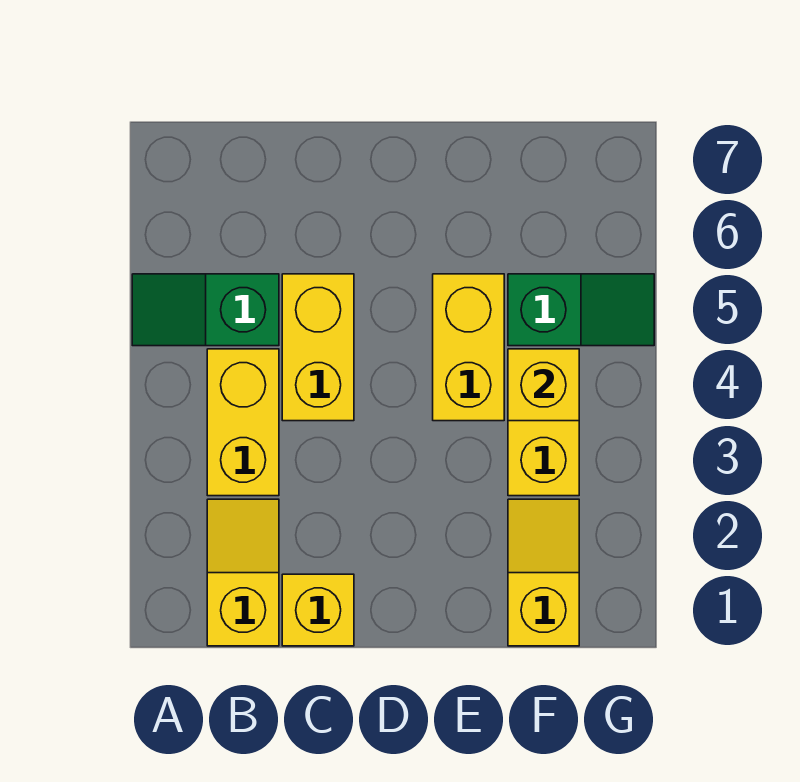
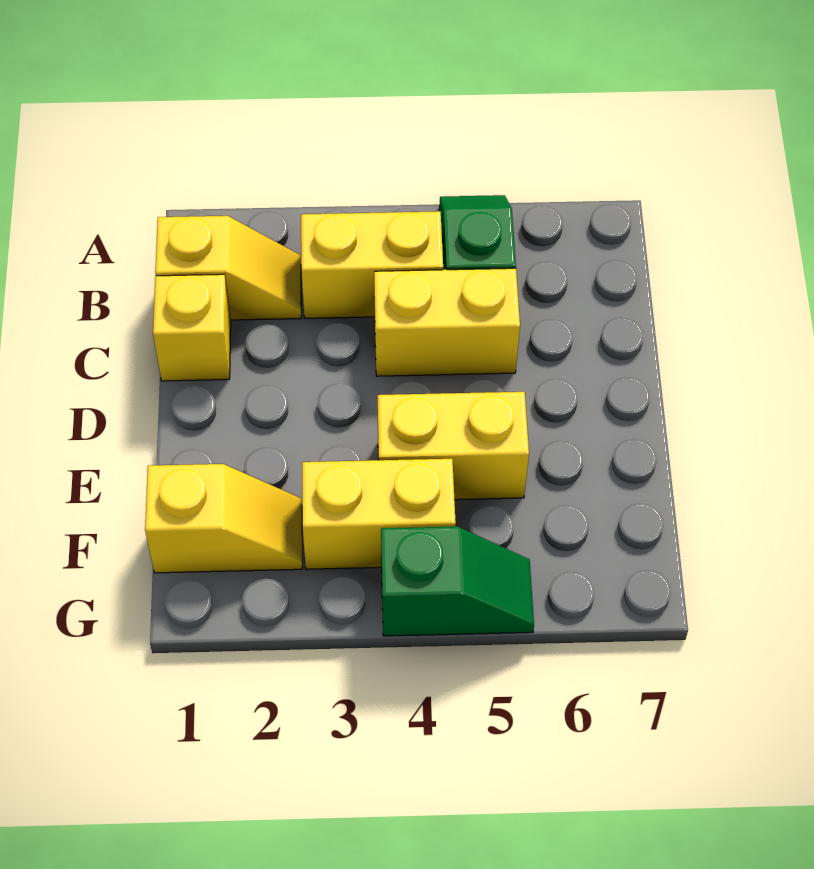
yellow 1x1 brick [508,349,579,421] -> none
green 1x2 slope [508,274,654,346] -> green 1x2 slope turned to [381,526,534,636]

